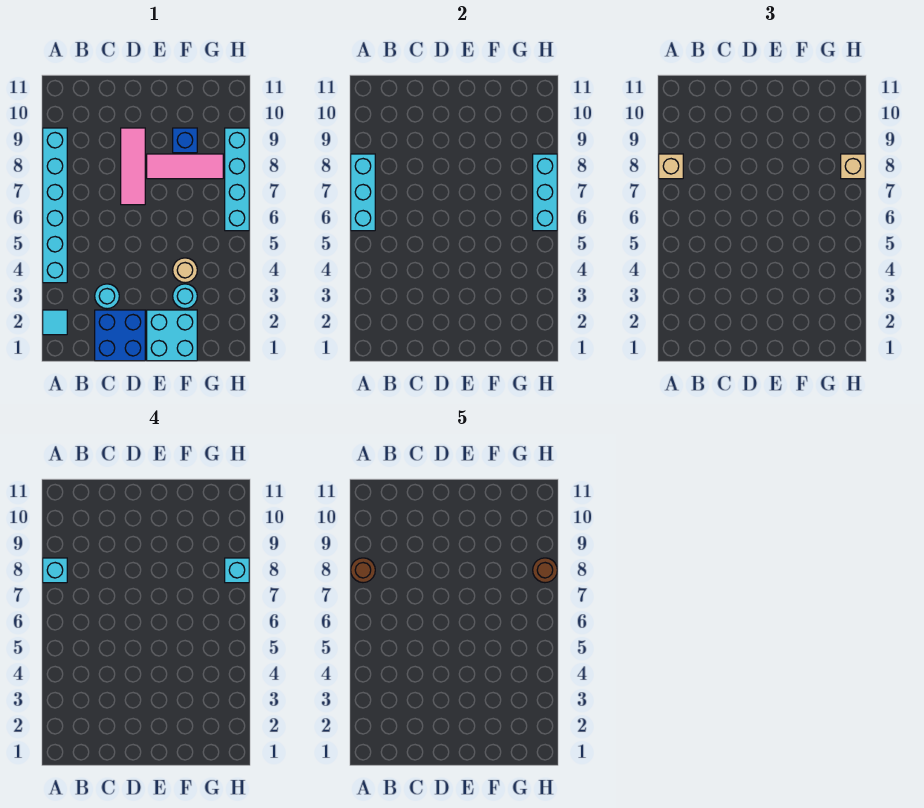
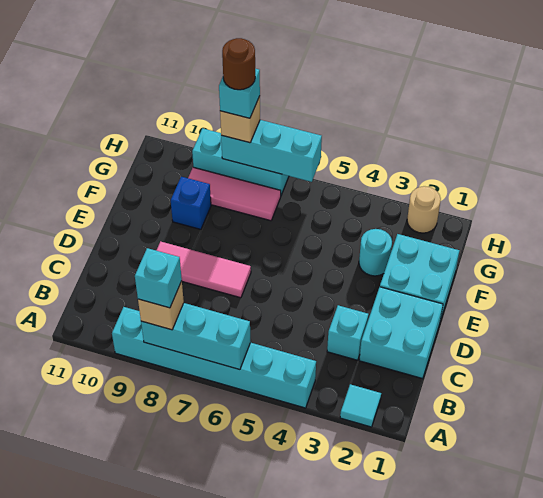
brown 1x1 round brick [351,558,375,583] -> none
blue 2x2 brick [95,310,145,361] -> cyan 2x2 brick [359,287,443,379]
cyan 1x1 round brick [95,284,119,309] -> cyan 1x1 brick [327,305,369,360]
pink 1x3 tile [147,154,223,179] -> pink 1x3 tile turned to [188,167,281,221]
tan 1x1 round brick [173,258,197,283] -> tan 1x1 round brick moved to [407,186,441,233]
cyan 1x4 brick [225,128,249,231] -> cyan 1x3 brick [192,128,289,195]

